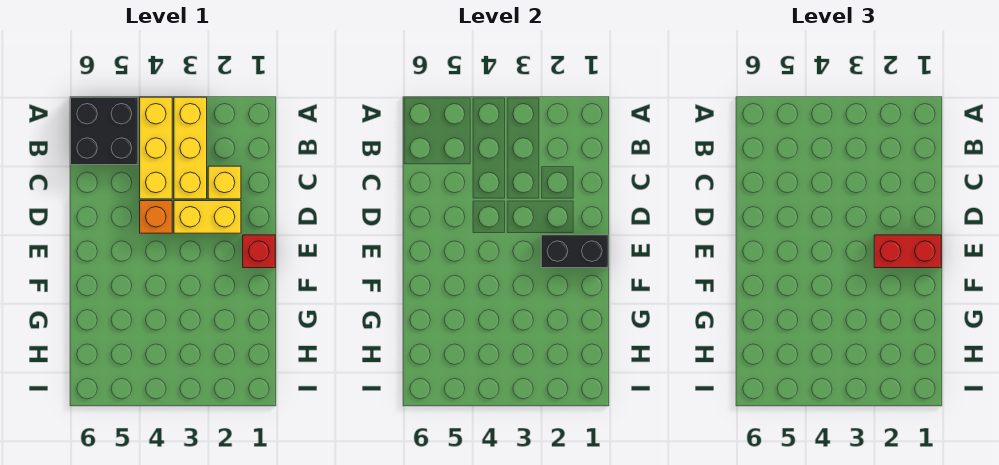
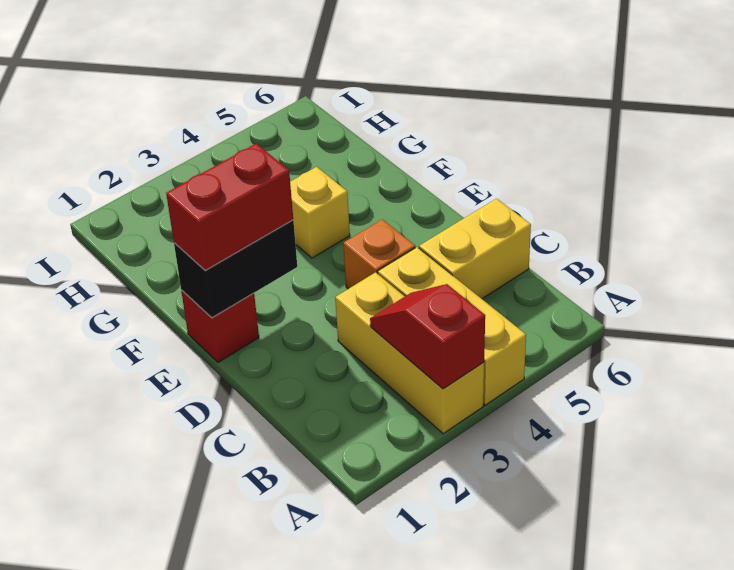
none -> red 1x2 slope [370,284,485,389]
black 2x2 brick [71,97,138,165] -> none
yellow 1x1 brick [208,166,241,199] -> yellow 1x1 brick moved to [290,167,350,258]
yellow 1x2 brick [174,201,241,233] -> yellow 1x2 brick moved to [419,199,531,299]

